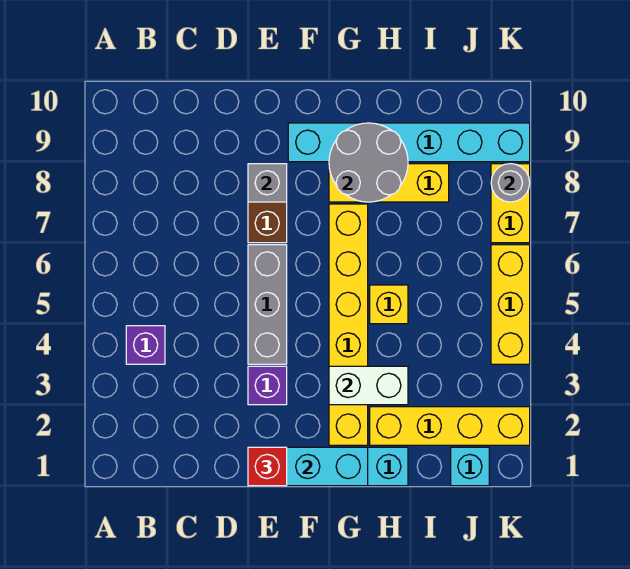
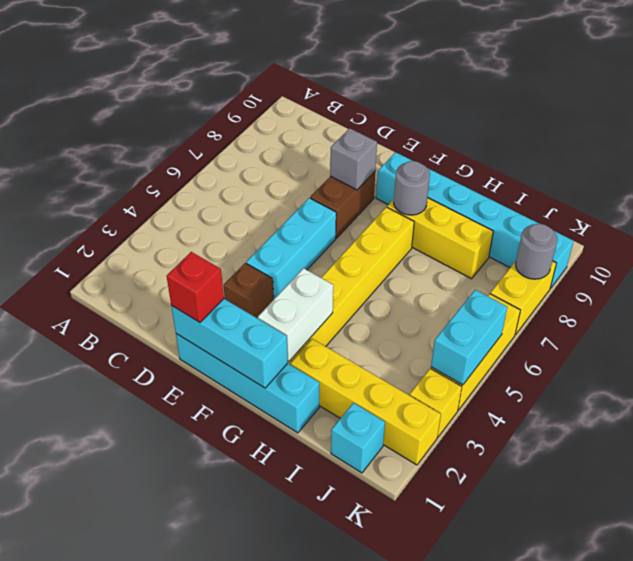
purple 1x1 brick [126,326,165,364] -> none
purple 1x1 brick [248,366,287,405] -> brown 1x1 brick [224,263,274,318]
grey 1x3 brick [248,245,287,364] -> cyan 1x3 brick [246,198,336,299]
white 1x2 brick [329,366,408,405] -> white 1x2 brick turned to [258,268,333,362]
grey 2x2 round brick [329,123,408,202] -> grey 1x1 round brick [394,161,430,215]
yellow 1x1 brick [370,285,408,324] -> yellow 1x1 brick moved to [410,369,462,437]
none -> cyan 1x2 brick [431,290,507,385]

